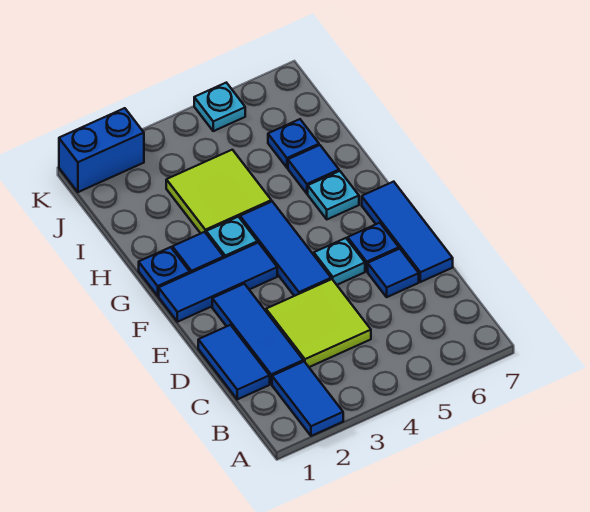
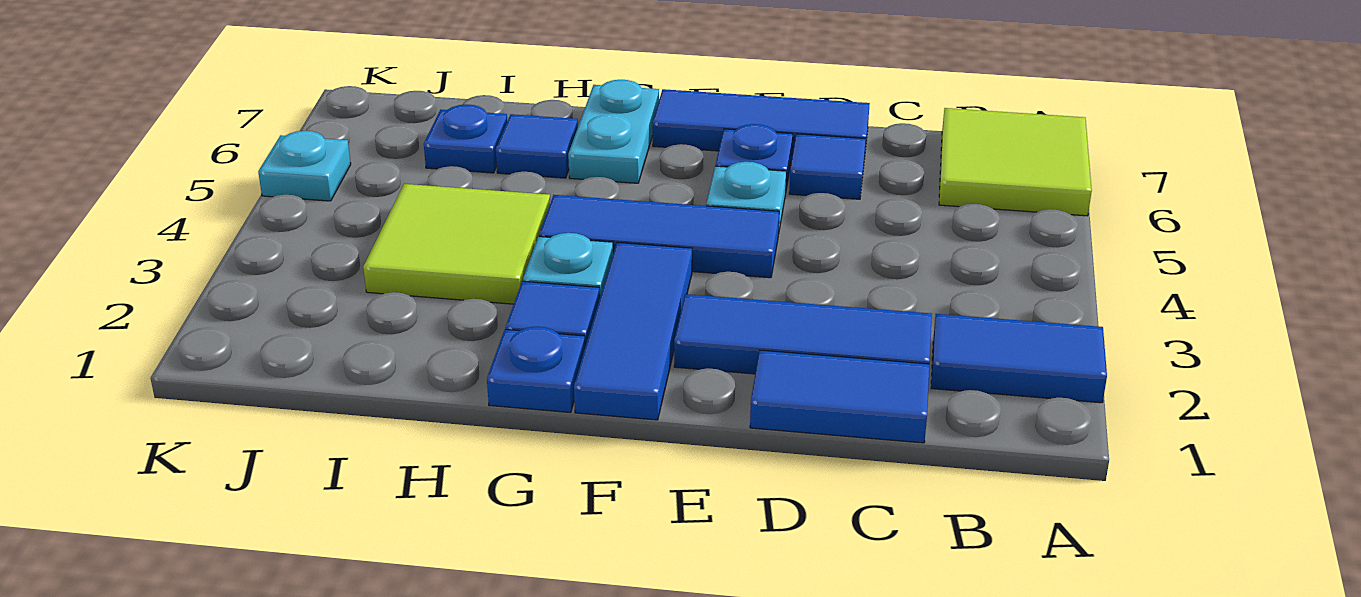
lime 2x2 tile [266,279,371,367] -> lime 2x2 tile moved to [939,108,1092,216]
cyan 1x1 plate [308,171,359,219] -> cyan 1x2 plate [568,80,659,183]
blue 1x2 brick [59,108,144,192] -> none

